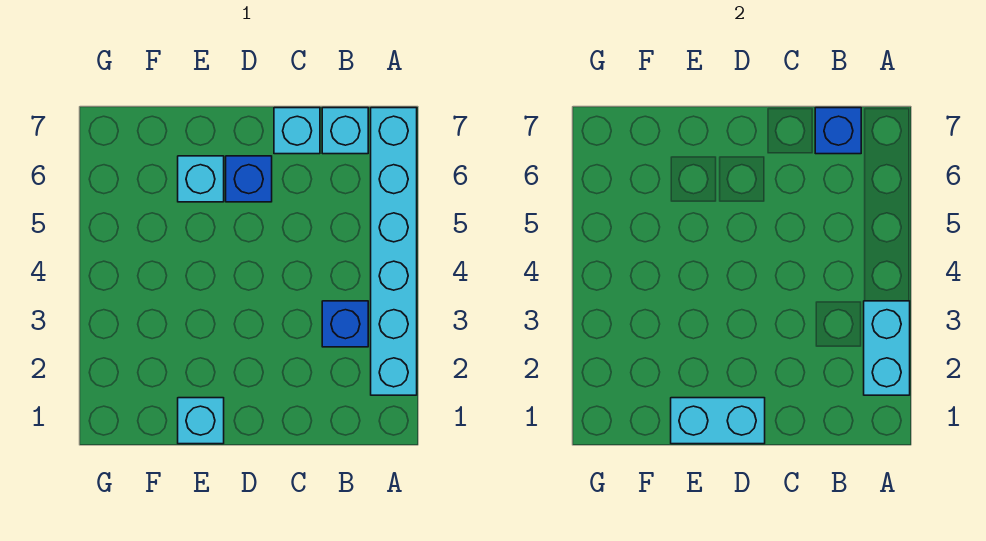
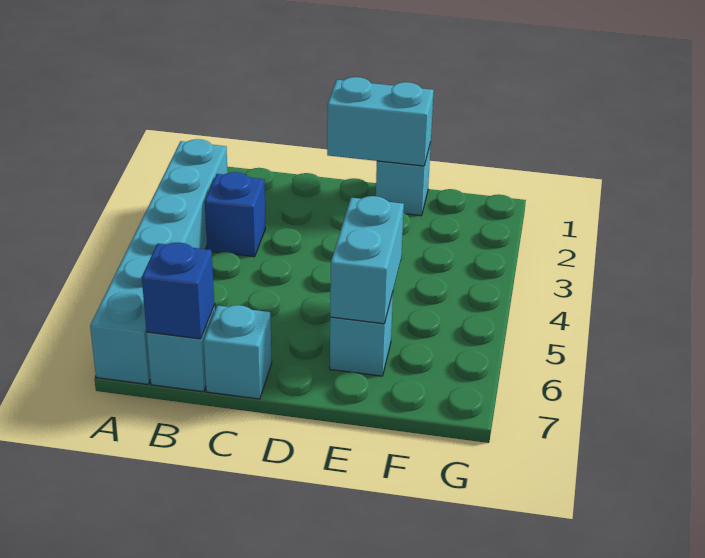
cyan 1x2 brick [864,301,910,395] -> cyan 1x2 brick moved to [330,196,404,324]
blue 1x1 brick [226,156,272,202] -> none

